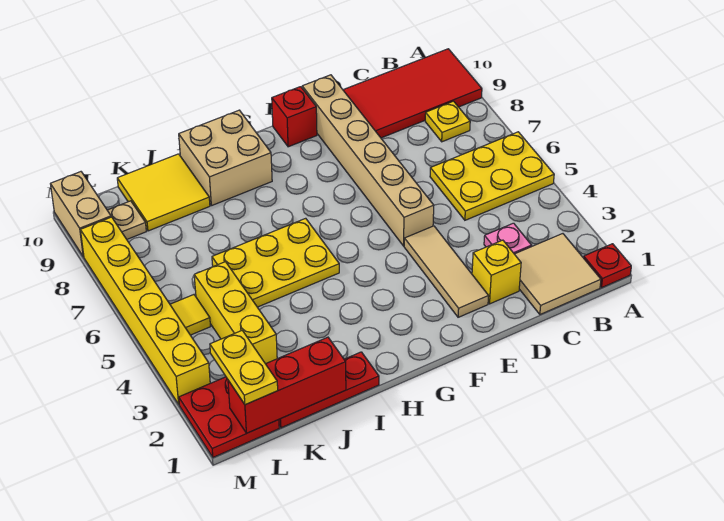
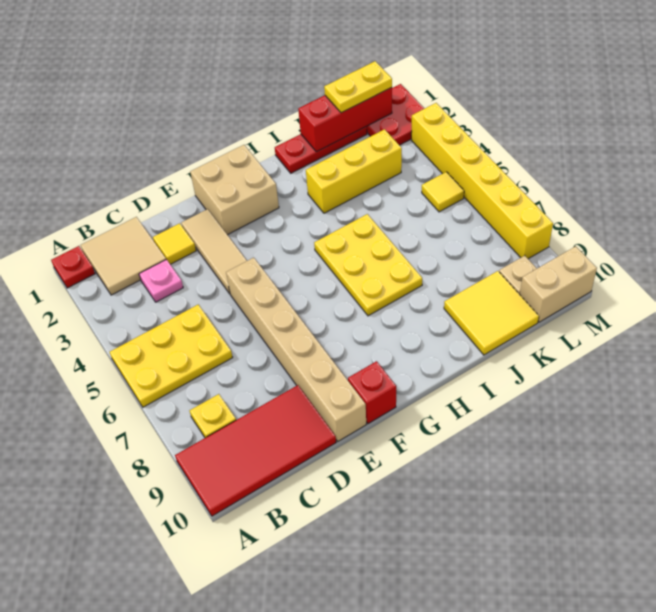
yellow 1x1 brick [472,240,521,304] -> yellow 1x1 tile [153,223,196,264]
yellow 2x3 plate [212,218,339,307] -> yellow 2x3 plate turned to [314,214,422,316]
tan 2x2 brick [179,110,272,206] -> tan 2x2 brick moved to [190,145,279,235]
yellow 1x3 brick [194,262,277,364] -> yellow 1x3 brick turned to [306,129,402,213]
yellow 1x2 plate [210,331,278,405] -> yellow 1x2 plate turned to [324,61,392,113]
tan 1x2 brick [50,172,111,257] -> tan 1x2 brick turned to [520,246,597,322]

